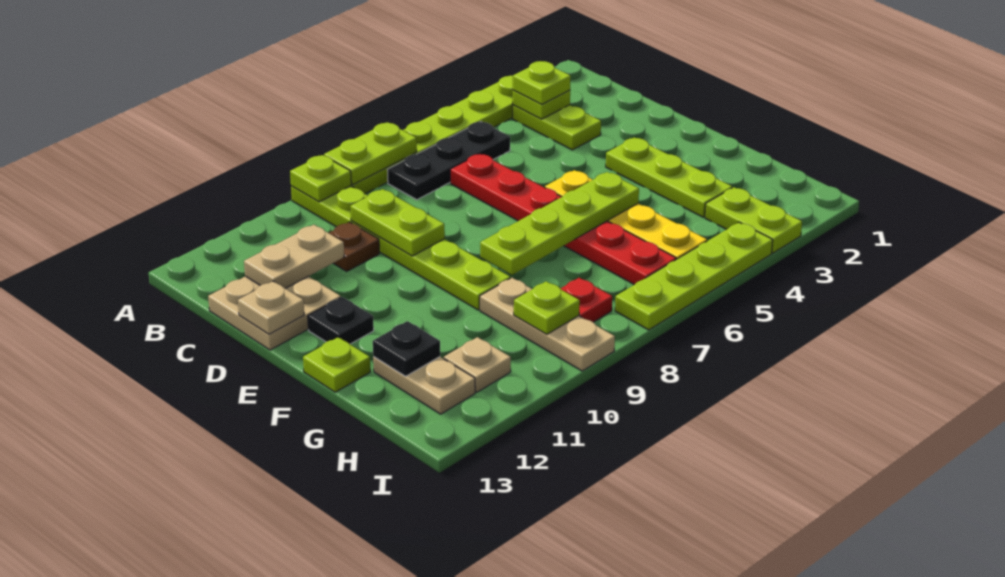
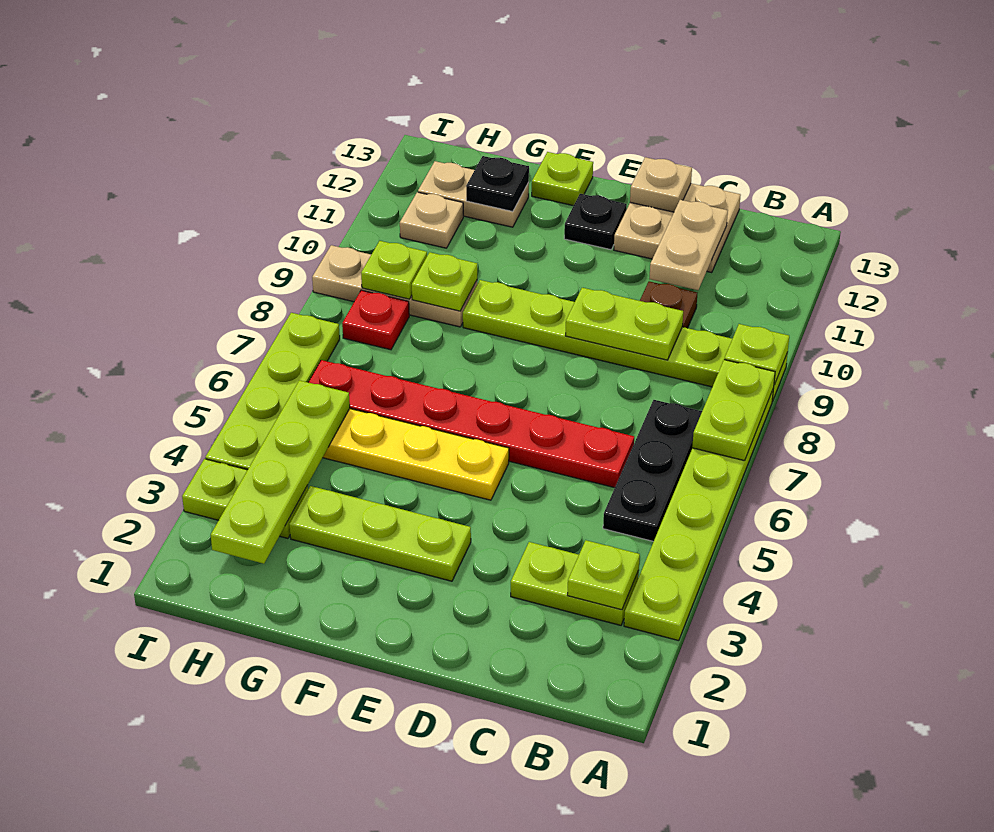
lime 1x1 plate [513,61,571,104] -> lime 1x1 plate moved to [412,252,477,311]
lime 1x4 plate [480,172,639,275] -> lime 1x4 plate moved to [211,380,350,564]

